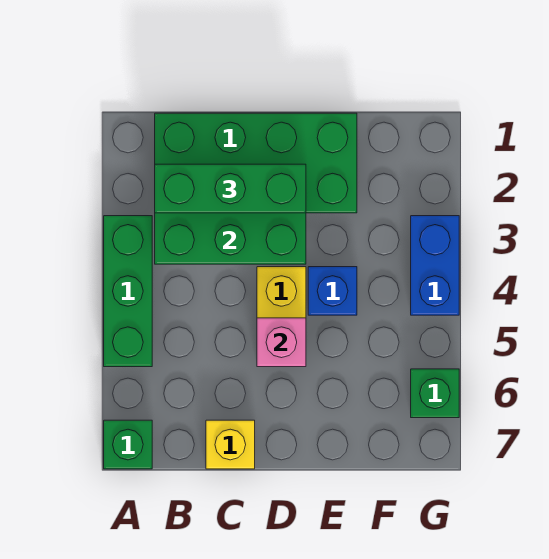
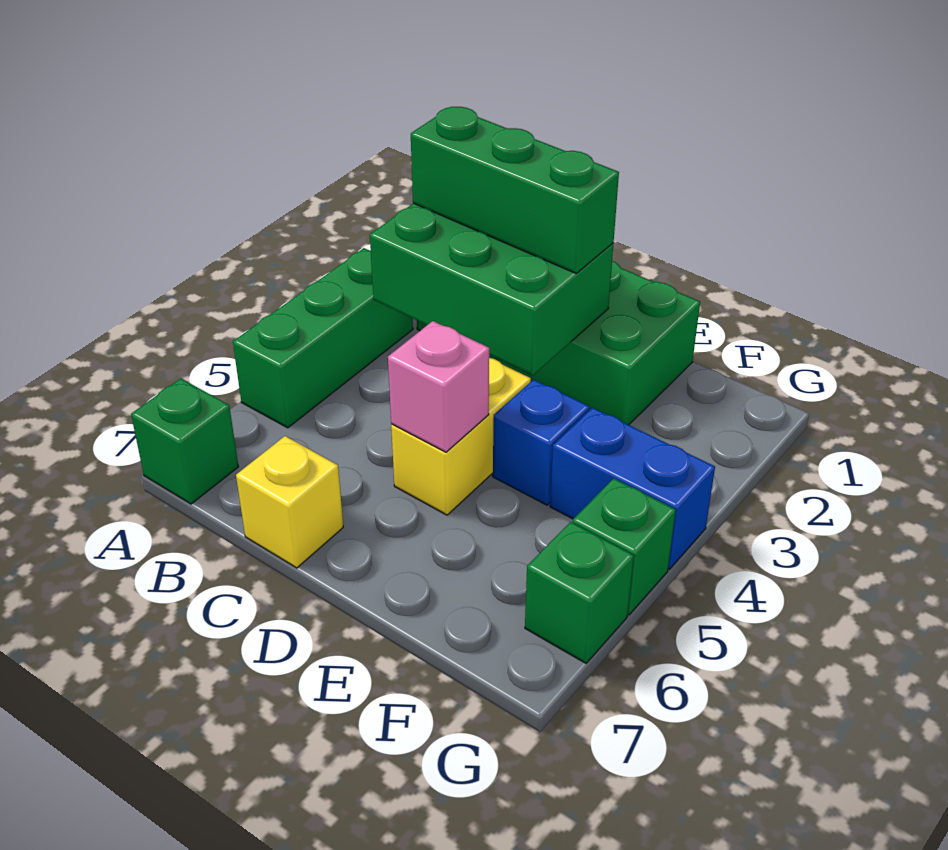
blue 1x2 brick [411,216,459,315] -> blue 1x2 brick turned to [550,408,715,569]
none -> green 1x1 brick [573,478,676,615]

